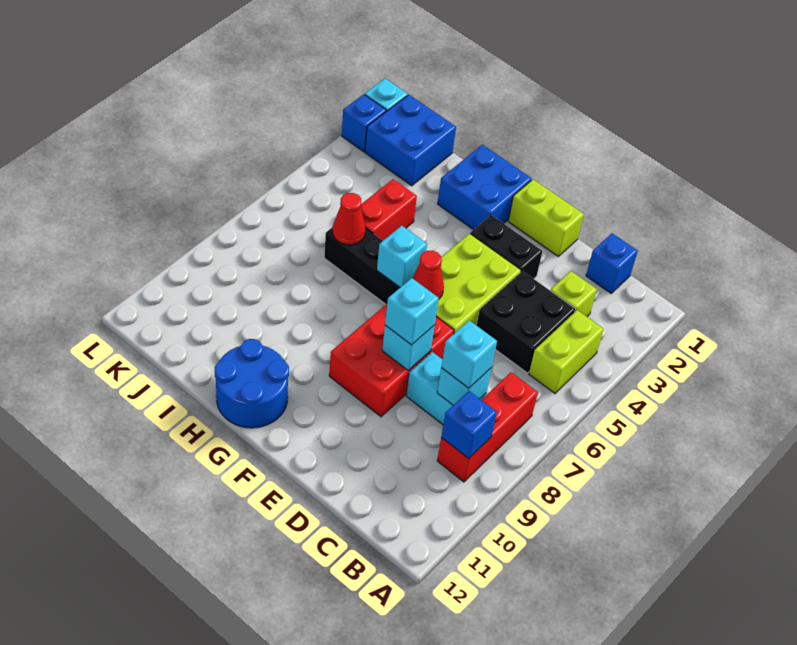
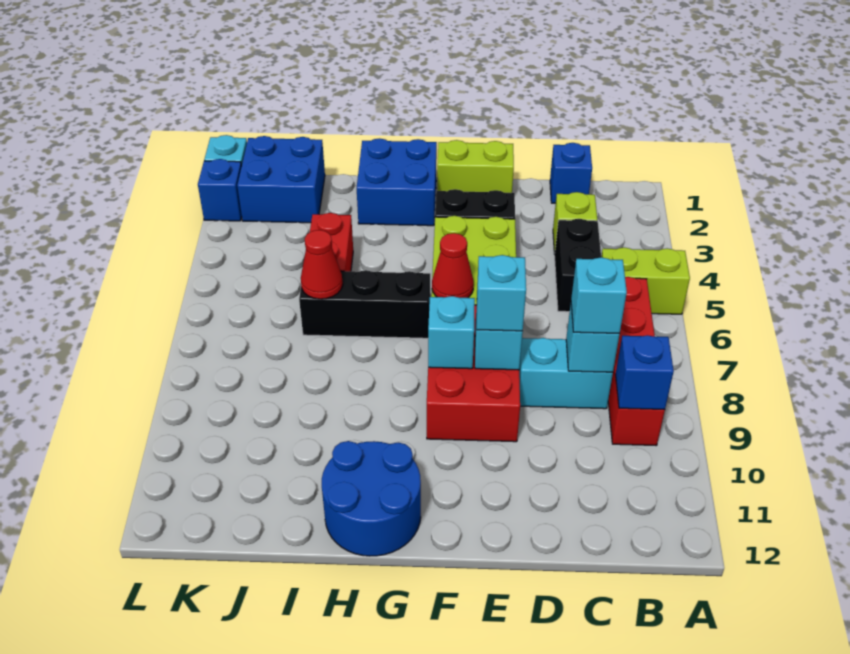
lime 1x2 brick [529,310,604,393] -> lime 1x2 brick turned to [601,247,690,314]
red 1x3 brick [437,372,538,482] -> red 1x4 brick [608,277,665,446]
black 2x2 brick [477,271,576,373] -> black 1x2 brick [555,219,601,312]
cyan 1x1 brick [377,226,427,287] -> cyan 1x1 brick moved to [428,296,475,369]

